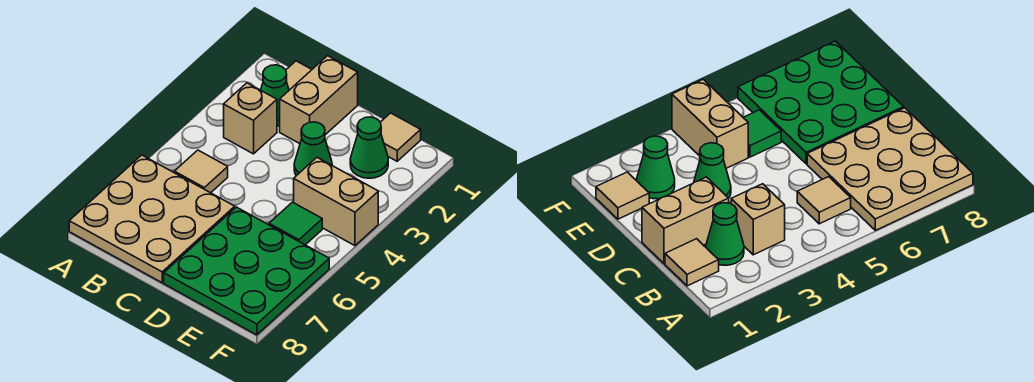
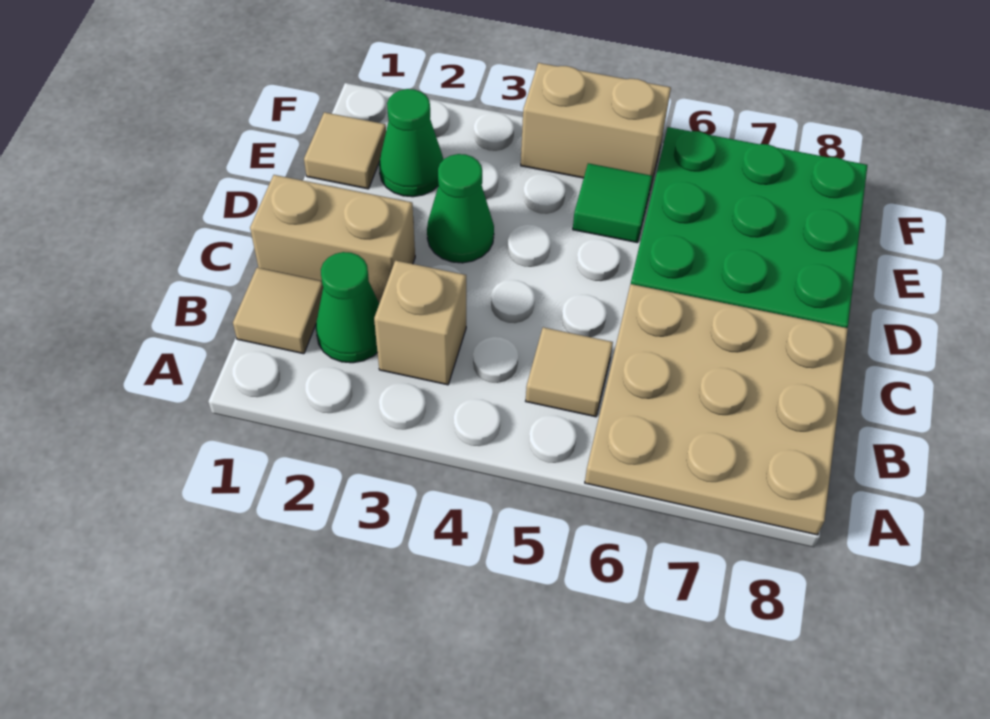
tan 1x2 brick [294,157,378,246] -> tan 1x2 brick turned to [521,63,671,185]

